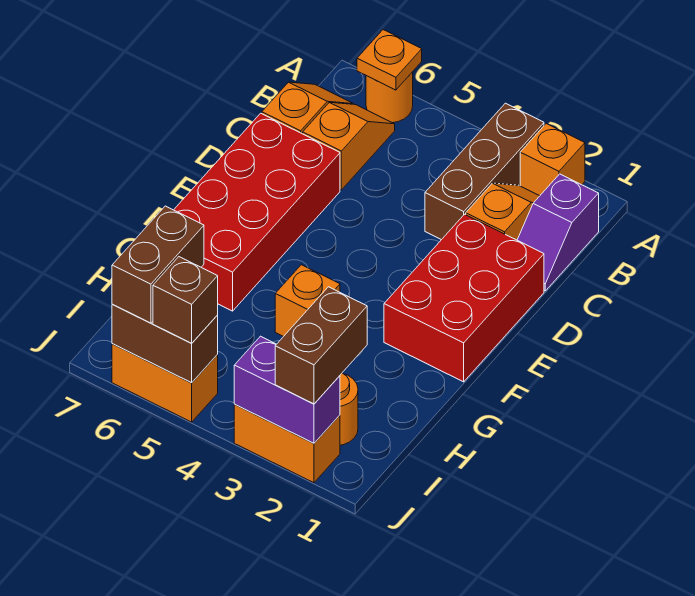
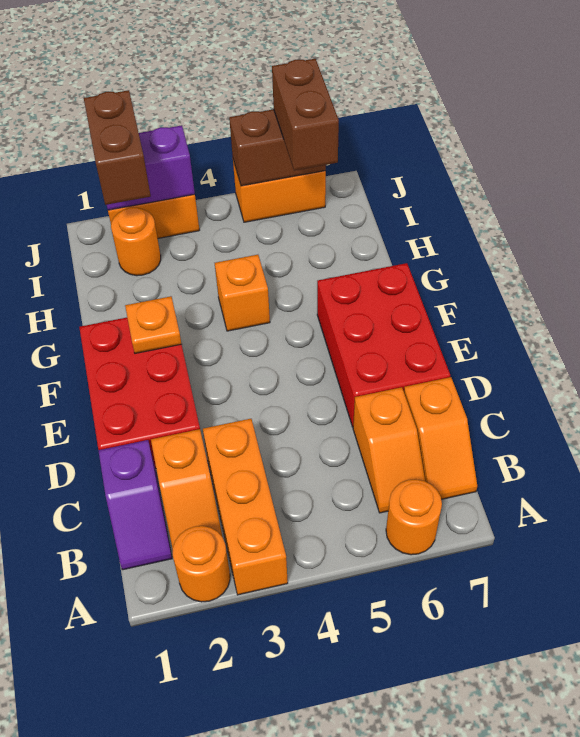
orange 1x1 brick [520,124,585,196] -> orange 1x1 round brick [173,526,230,602]
brown 1x3 brick [425,103,544,240] -> orange 1x3 brick [203,419,288,595]
orange 1x1 plate [357,30,422,90] -> orange 1x1 plate moved to [125,296,181,353]
purple 1x2 slope [517,174,599,291] -> purple 1x2 slope turned to [98,440,172,570]
red 2x4 brick [174,113,340,311] -> red 2x3 brick [317,263,450,427]
brown 1x1 brick [153,257,218,343] -> none

